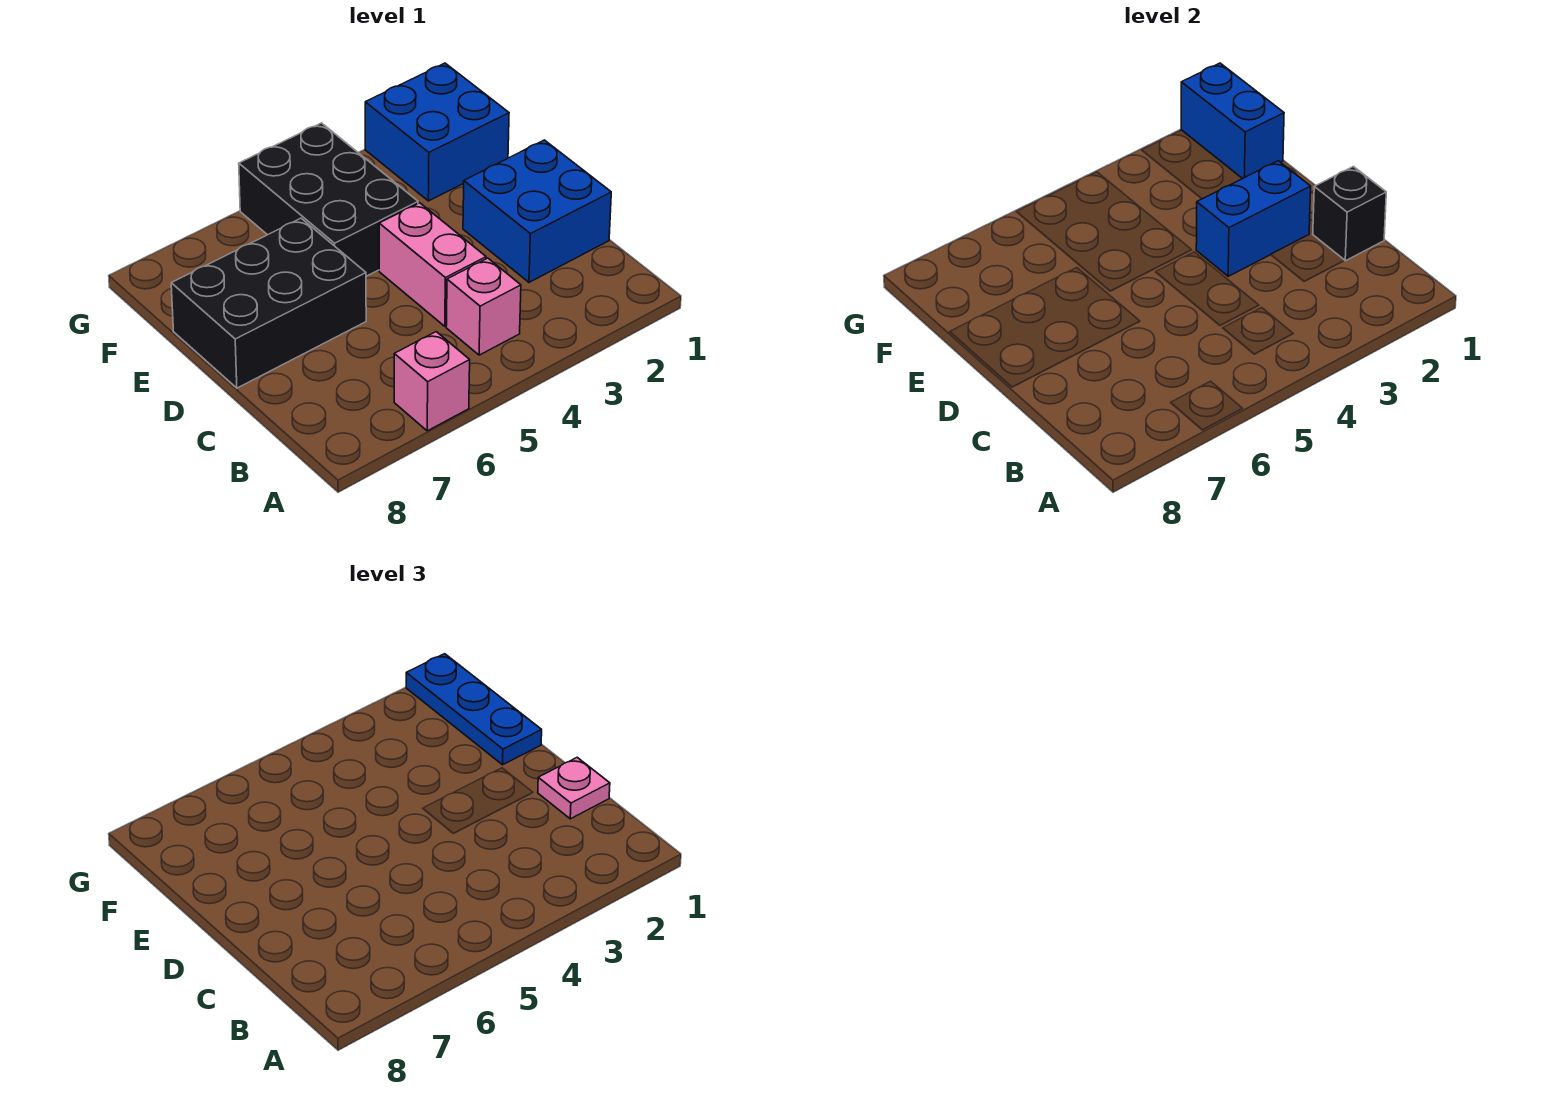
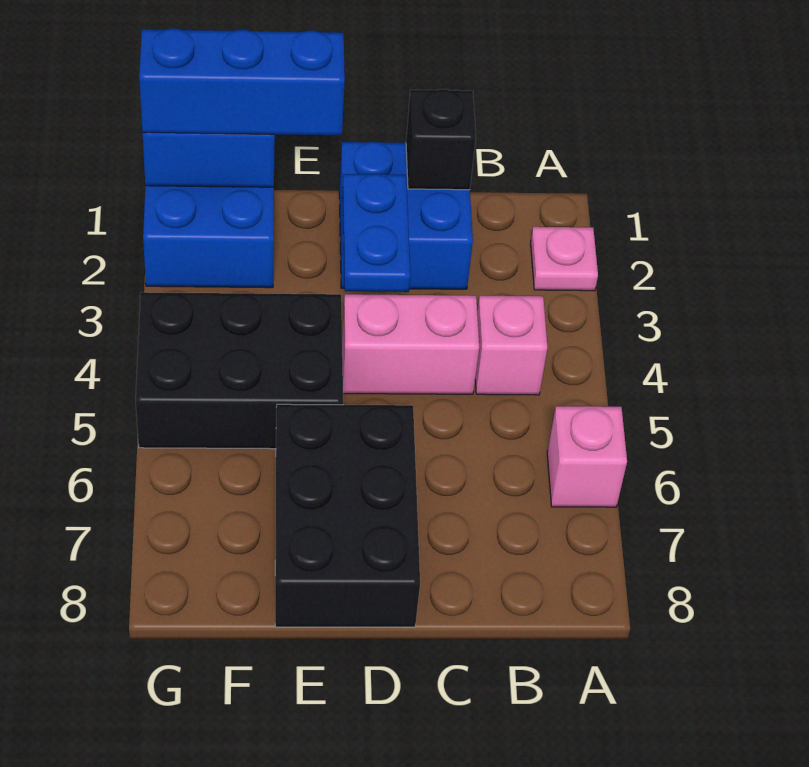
pink 1x1 plate [538,758,610,819] -> pink 1x1 plate moved to [531,227,598,291]
blue 1x2 brick [1196,161,1311,276] -> blue 1x2 plate [343,174,410,292]
blue 1x3 plate [406,654,542,765] -> blue 1x3 brick [139,28,345,135]

